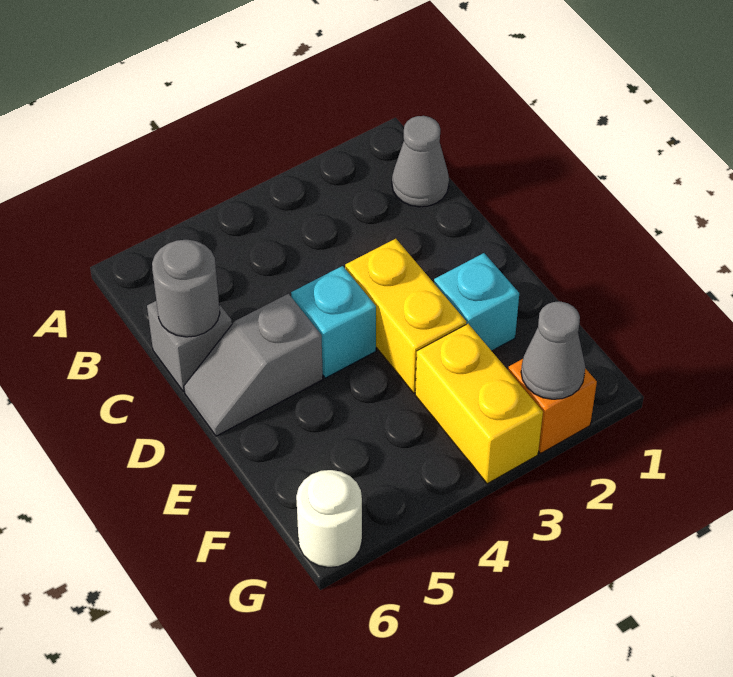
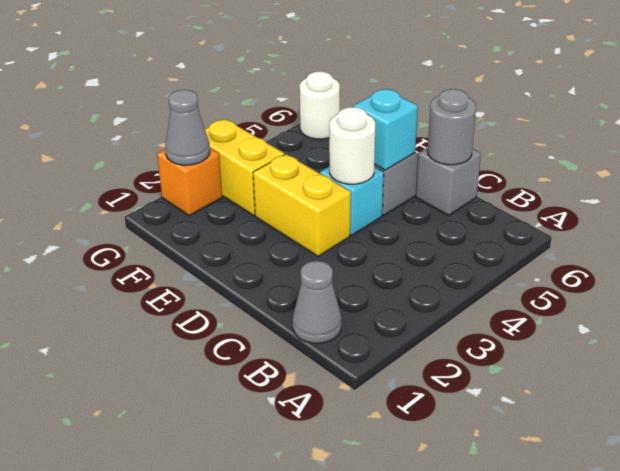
none -> white 1x1 round brick [329,107,375,184]
cyan 1x1 brick [434,253,519,351] -> cyan 1x1 brick moved to [354,89,418,170]

